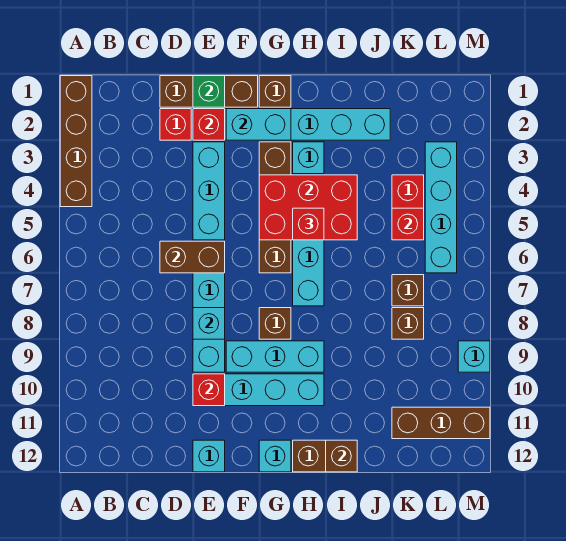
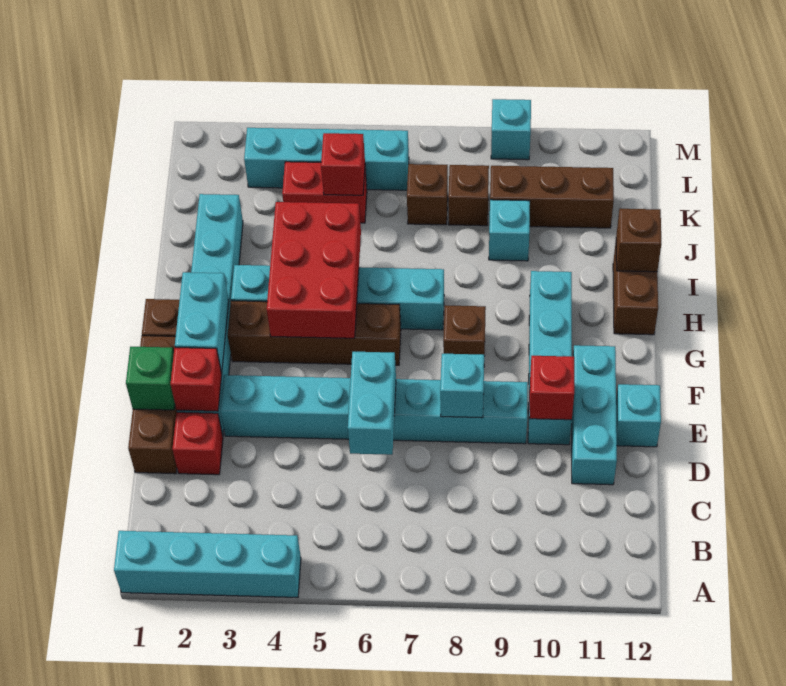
brown 1x4 brick [60,76,92,207] -> cyan 1x4 brick [114,531,301,597]
brown 1x2 brick [160,241,225,273] -> cyan 1x2 brick [348,352,396,455]
cyan 1x3 brick [226,341,324,372] -> cyan 1x3 brick moved to [572,345,617,485]
cyan 1x1 brick [259,440,291,472] -> cyan 1x1 brick moved to [489,200,530,261]
red 1x1 brick [293,208,324,240] -> none
brown 1x3 brick [392,407,490,439] -> brown 1x3 brick turned to [490,166,614,228]

